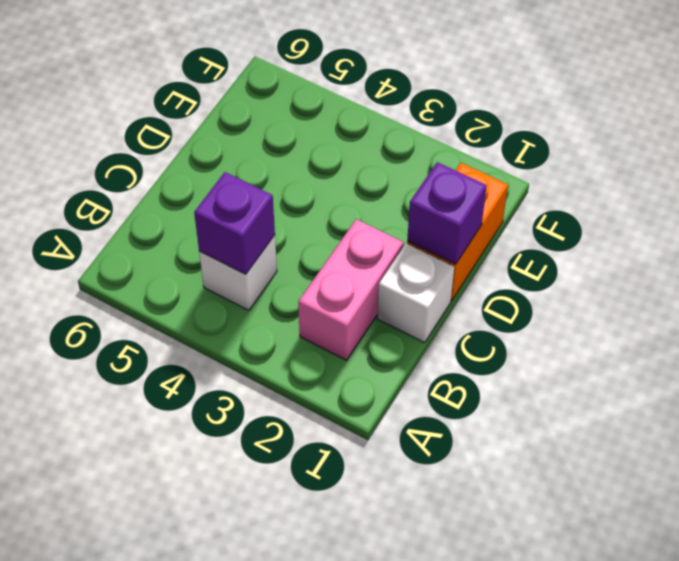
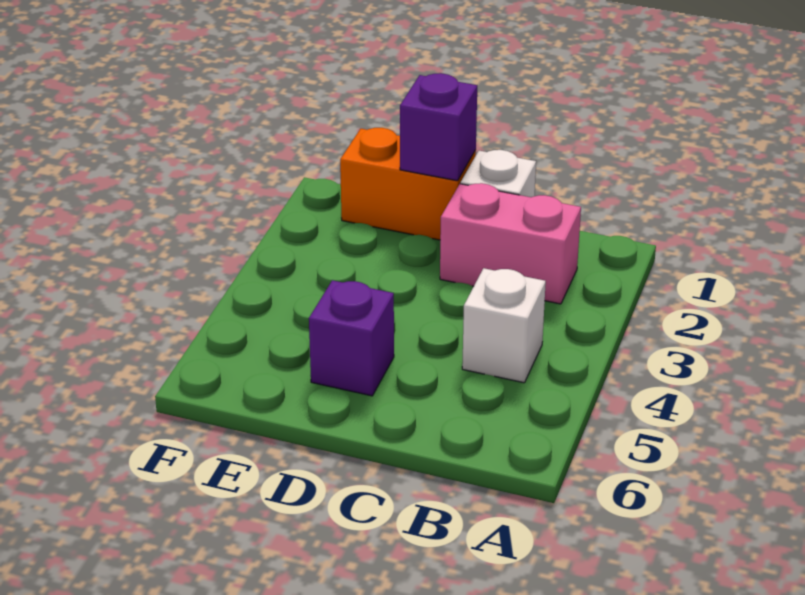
purple 1x1 brick [194,172,275,274] -> purple 1x1 brick moved to [309,280,394,396]

